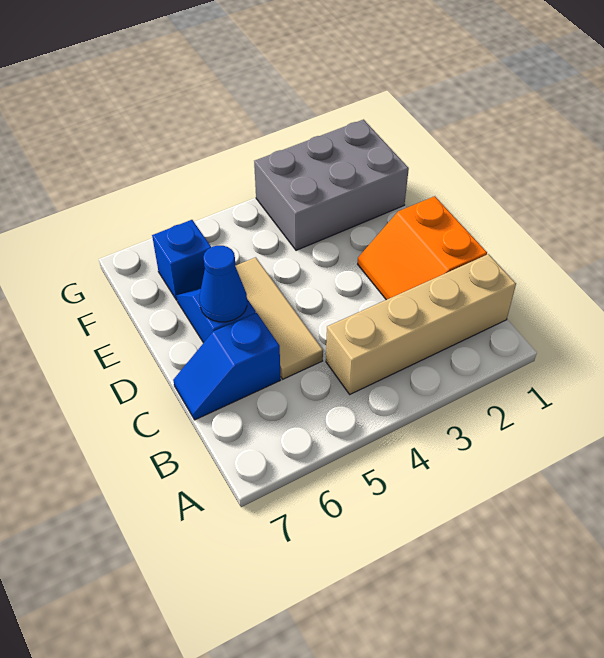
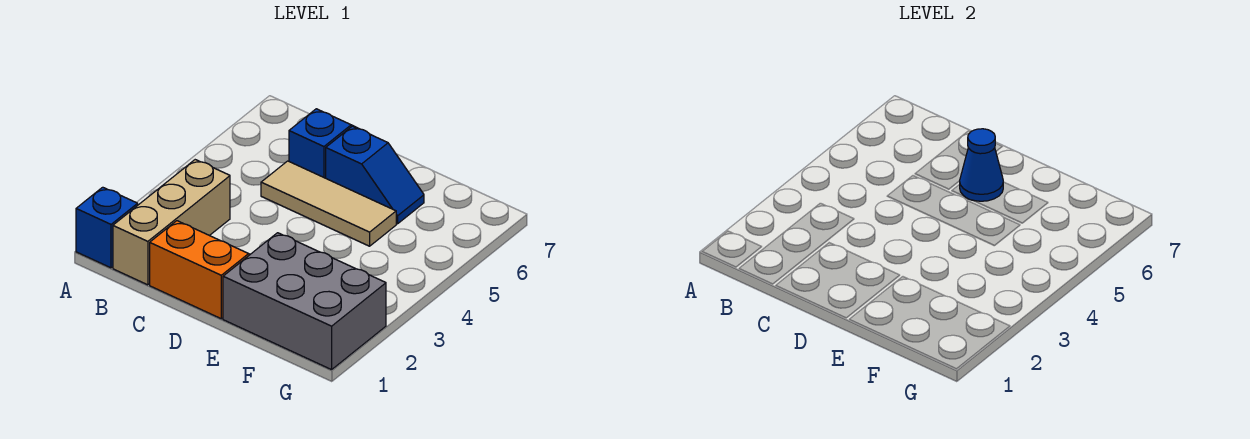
tan 1x4 brick [326,254,516,394] -> tan 1x3 brick [113,160,230,285]
grey 2x3 brick [254,120,409,250] -> grey 2x3 brick turned to [223,233,386,370]
blue 1x1 brick [152,220,211,300] -> blue 1x1 brick moved to [76,187,138,268]

